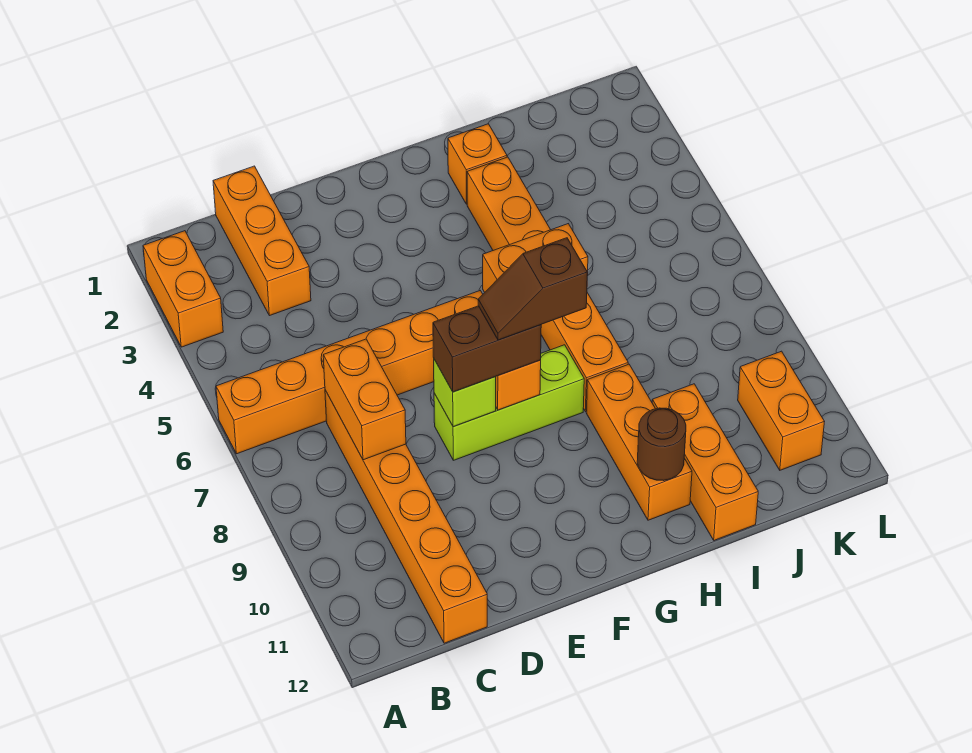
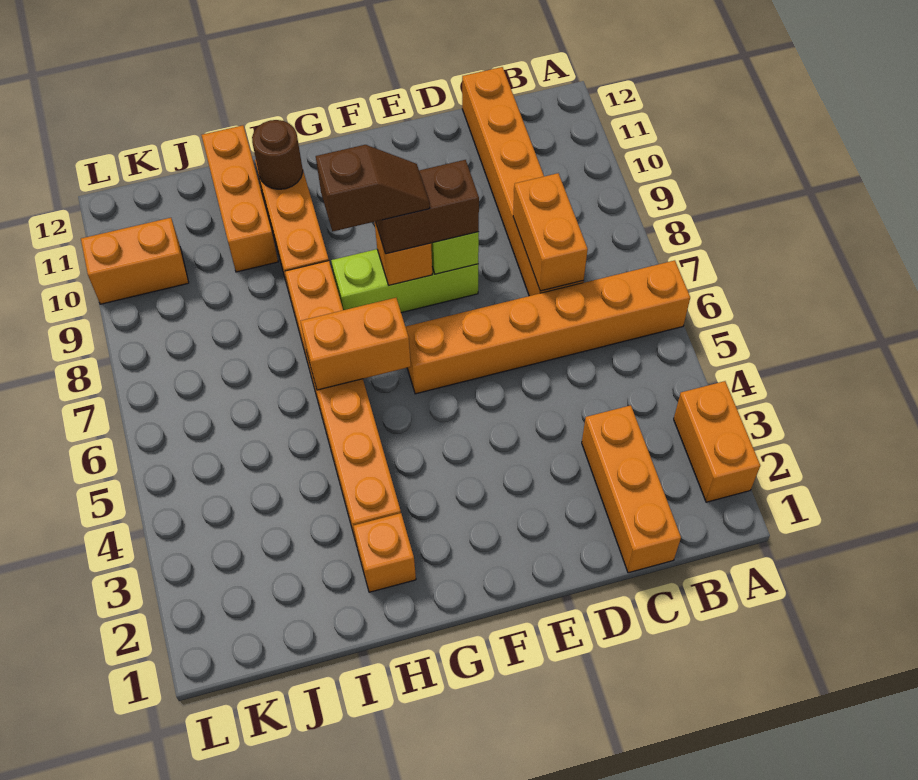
orange 1x2 brick [738,351,824,470] -> orange 1x2 brick turned to [81,218,189,304]

